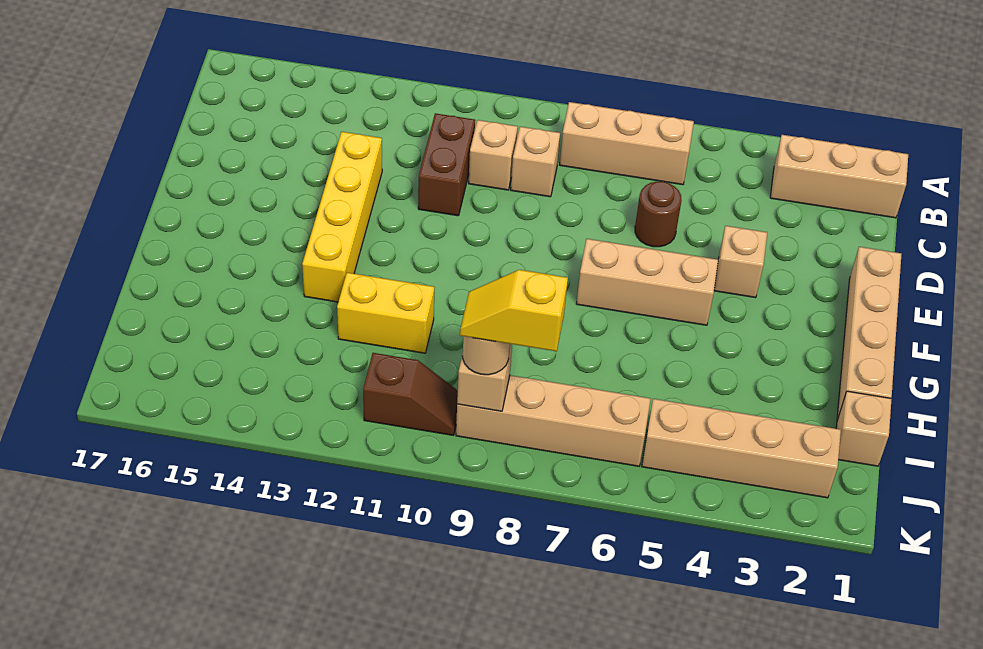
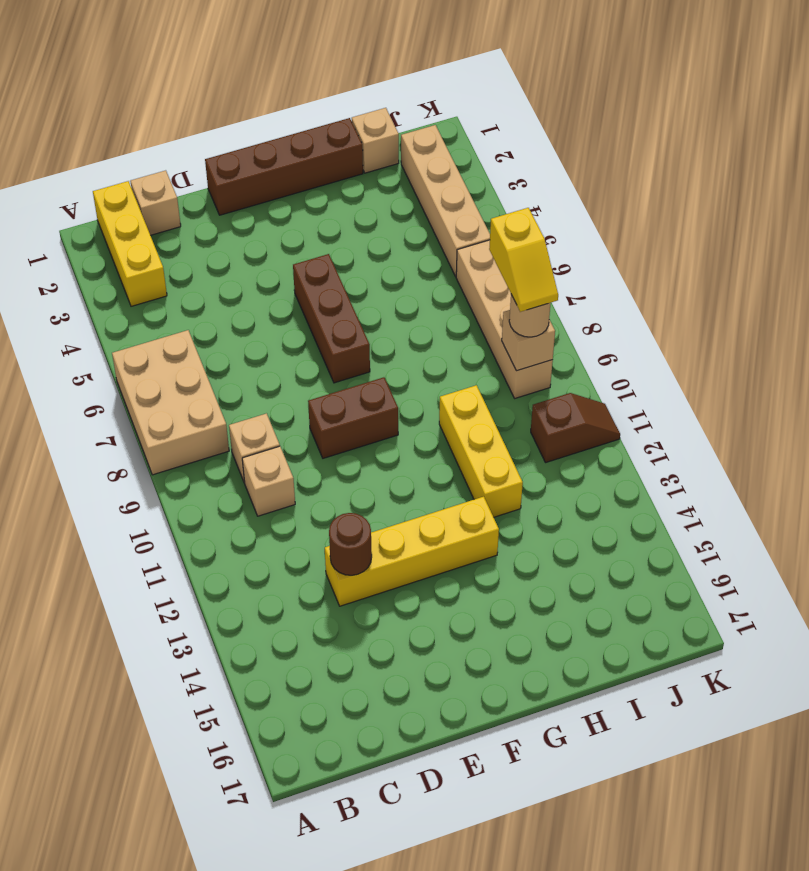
tan 1x3 brick [770,135,908,218] -> yellow 1x3 brick [93,181,167,306]
tan 1x3 brick [560,102,694,185] -> tan 2x3 brick [112,330,229,475]
brown 1x2 brick [418,113,475,216] -> brown 1x2 brick moved to [308,377,398,458]
brown 1x1 round brick [635,181,682,247] -> brown 1x1 round brick moved to [329,513,372,575]
tan 1x4 brick [837,247,902,420] -> brown 1x4 brick [205,118,363,215]
tan 1x1 brick [714,226,767,298] -> tan 1x1 brick moved to [131,170,181,235]
tan 1x3 brick [576,239,718,325] -> brown 1x3 brick [293,254,370,383]
yellow 1x2 brick [337,273,435,353] -> yellow 1x3 brick [439,385,523,517]
brown 1x2 slope [363,353,458,435] -> brown 1x2 slope turned to [531,393,620,463]

